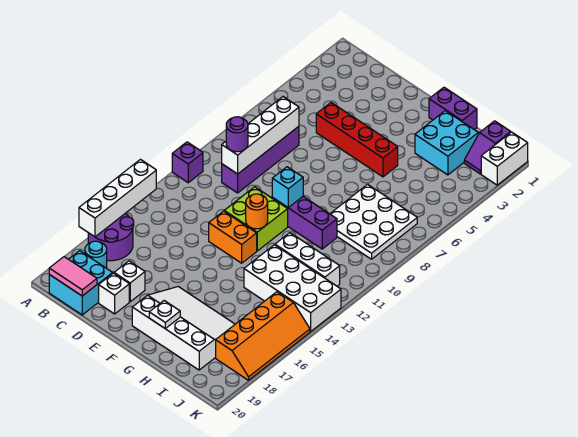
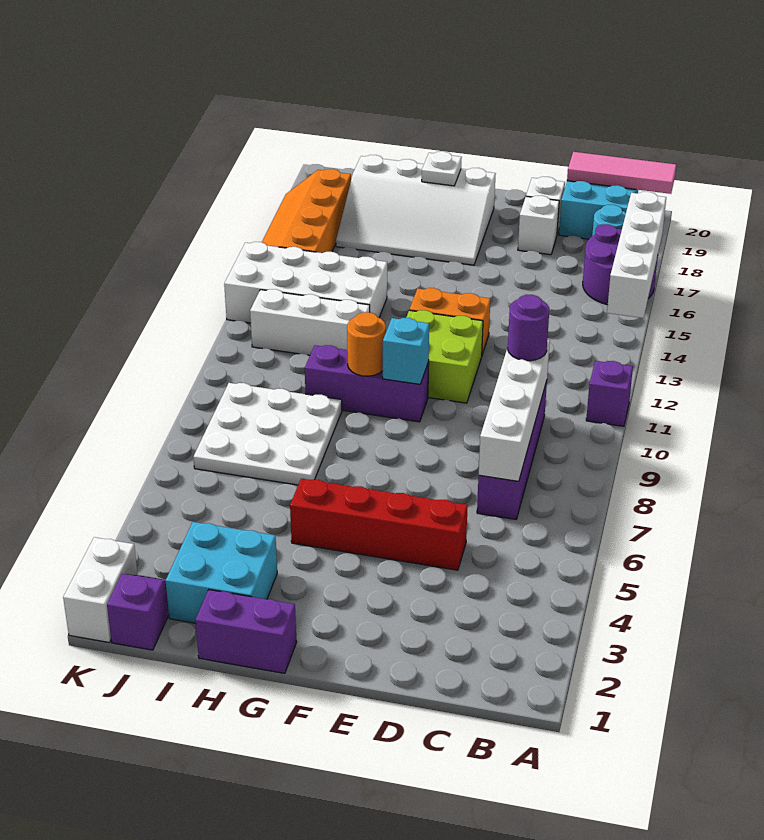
pink 1x2 tile [49,257,97,296] -> pink 1x3 tile [567,152,676,194]
orange 1x1 round brick [246,194,268,229] -> orange 1x1 round brick moved to [347,312,386,376]

